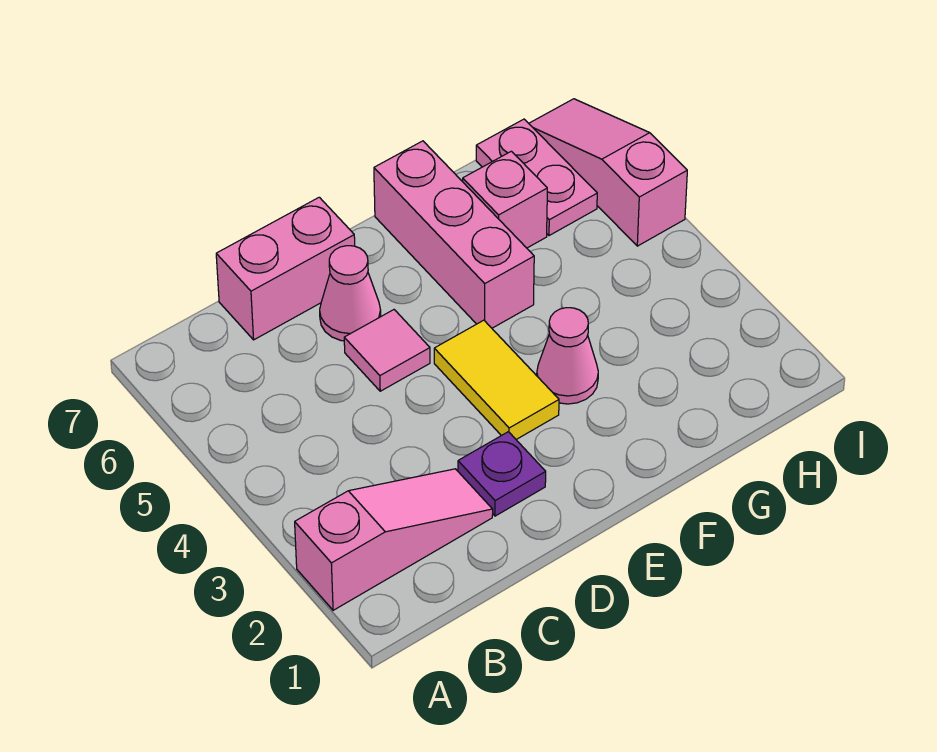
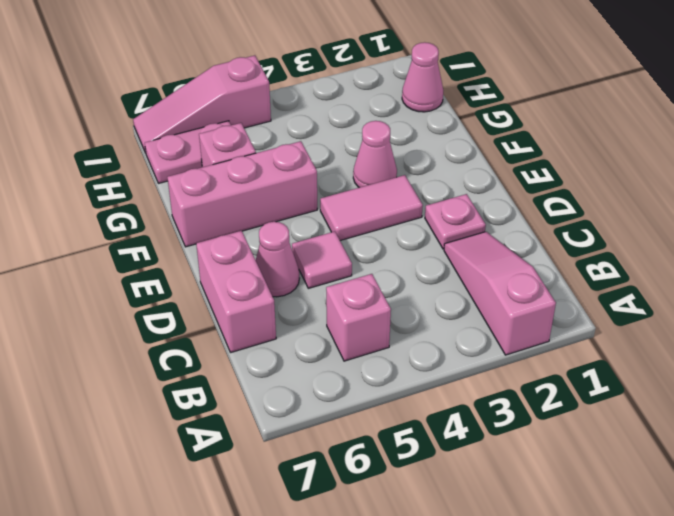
none -> pink 1x1 brick [326,274,391,361]
purple 1x1 plate [458,432,546,516] -> pink 1x1 plate [425,194,486,249]
yellow 1x2 tile [434,320,559,439] -> pink 1x2 tile [320,175,423,241]
none -> pink 1x1 cone [402,42,443,112]

